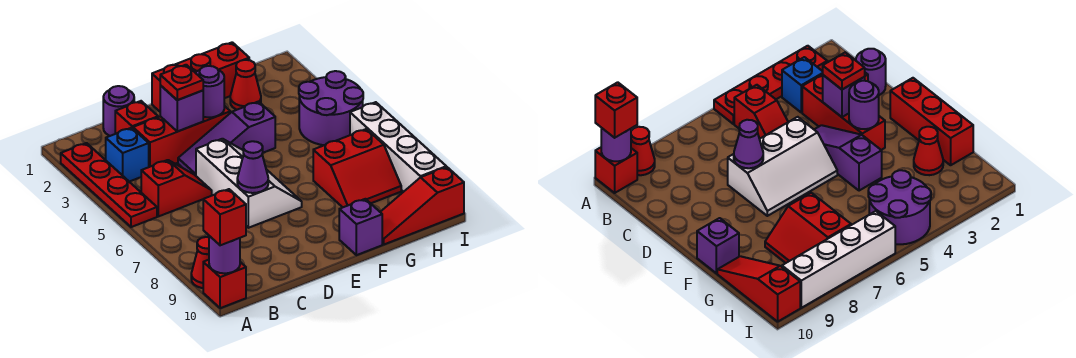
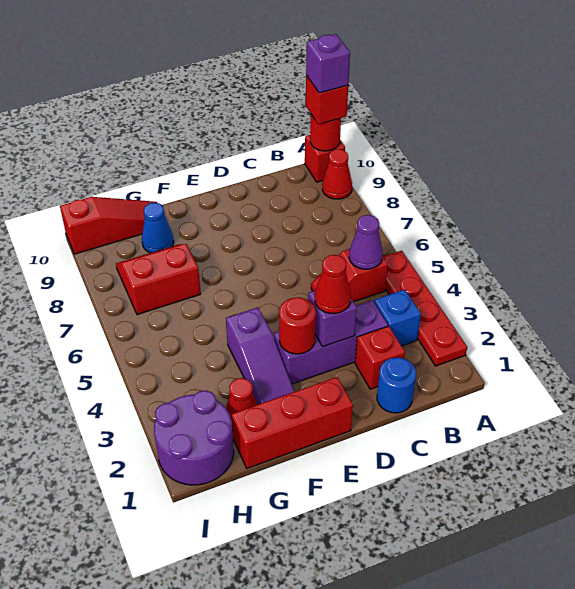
purple 1x1 round brick [209,236,240,273] -> red 1x1 round brick [310,115,341,151]
purple 1x1 round brick [103,86,134,136] -> blue 1x1 round brick [377,357,416,413]
red 1x3 brick [133,106,230,167] -> purple 1x3 brick [274,300,388,384]
red 1x1 plate [160,65,203,100] -> red 1x1 cone [315,255,351,314]
purple 1x3 slope [178,102,275,176] -> purple 1x3 slope turned to [226,308,294,404]
white 2x3 slope [196,139,302,228] -> none
purple 1x1 cone [237,141,268,193] -> purple 1x1 cone moved to [349,215,383,269]
purple 1x1 round brick [196,66,224,117] -> red 1x1 round brick [279,297,316,354]
purple 1x1 brick [339,199,382,255] -> purple 1x1 brick moved to [306,34,350,93]
none -> blue 1x1 cone [142,203,174,253]
purple 2x2 round brick [299,71,363,145] -> purple 2x2 round brick moved to [154,391,234,485]
white 1x4 brick [350,102,446,192] -> none

